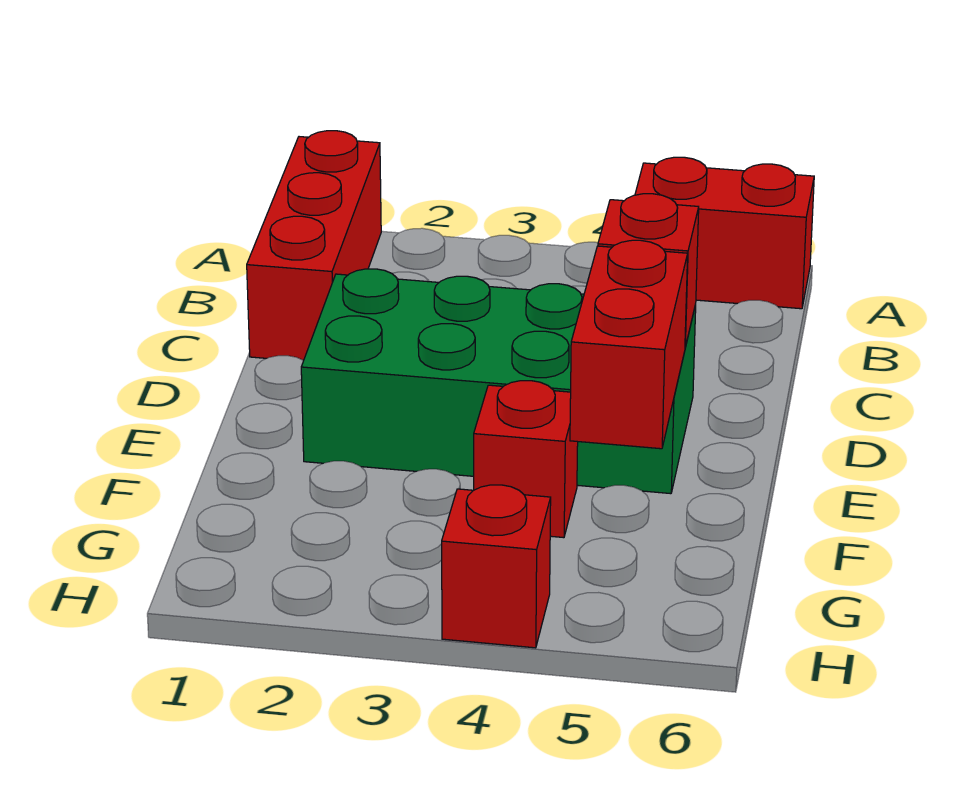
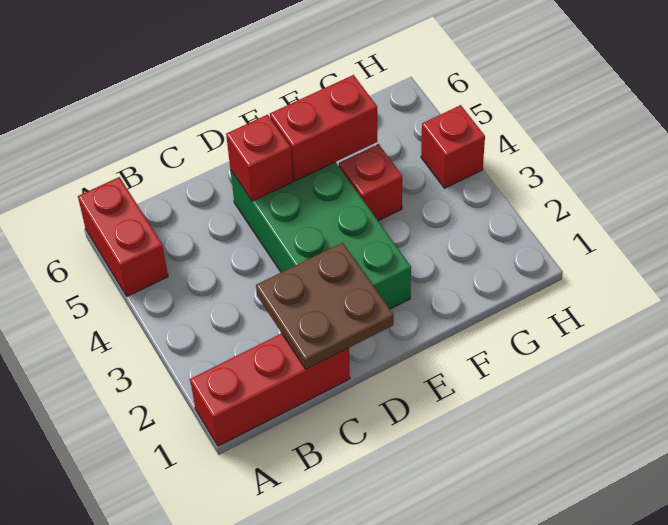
none -> brown 2x2 plate [256,243,394,369]

